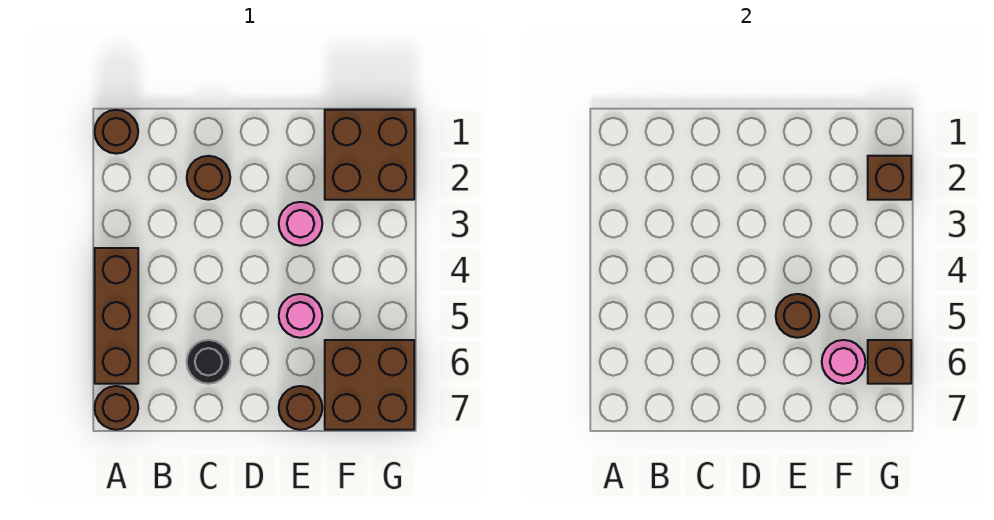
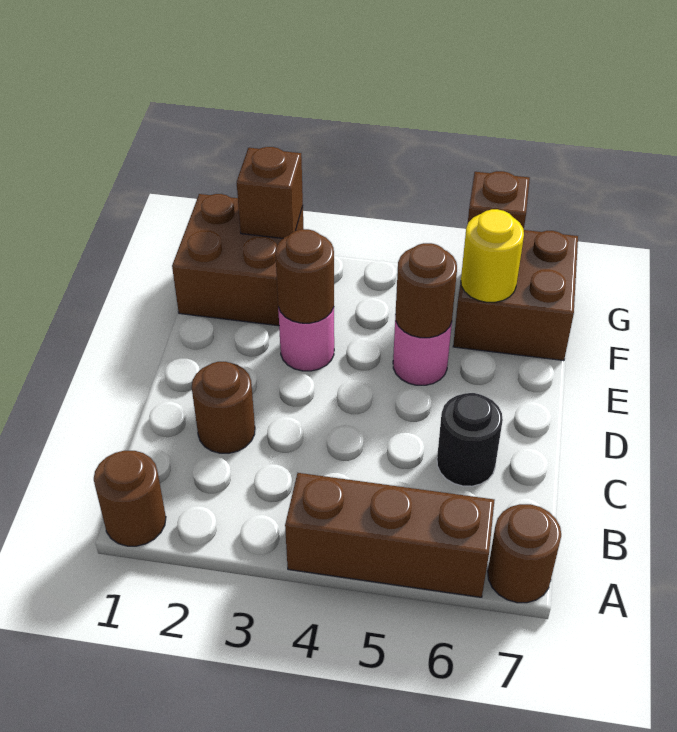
brown 1x1 round brick [279,386,322,430] -> brown 1x1 round brick moved to [276,229,334,323]
pink 1x1 round brick [822,340,865,384] -> yellow 1x1 round brick [461,209,524,302]

